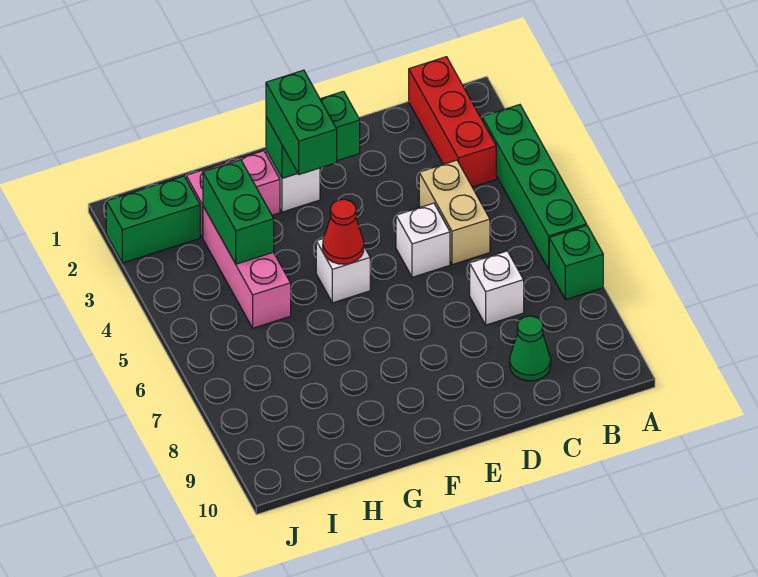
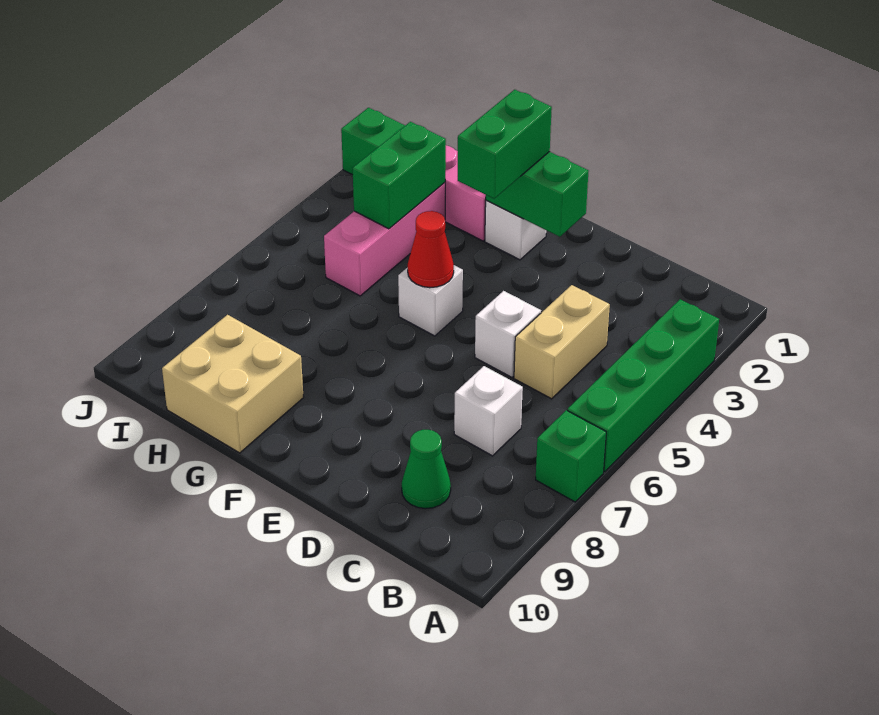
red 1x3 brick [409,57,496,187] -> none
none -> tan 2x2 brick [162,315,304,453]

